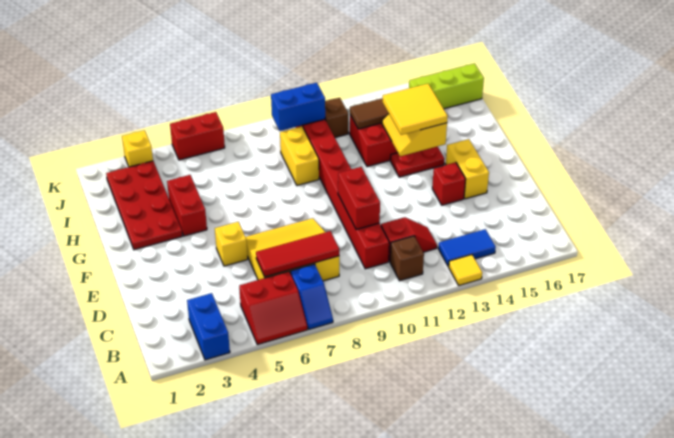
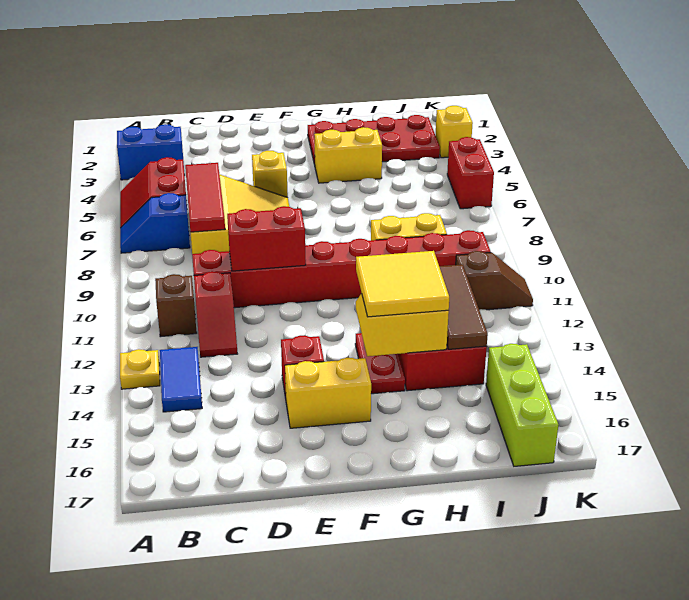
yellow 1x1 tile [449,255,482,285] -> yellow 1x1 plate [120,349,160,389]
red 1x2 brick [167,175,207,236] -> yellow 1x2 brick [314,127,382,183]
blue 1x2 brick [271,83,325,131] -> none

